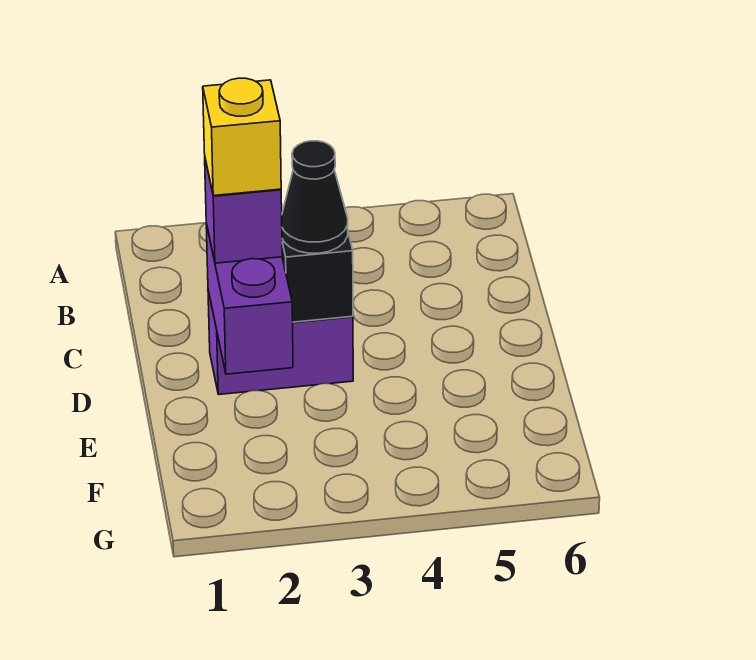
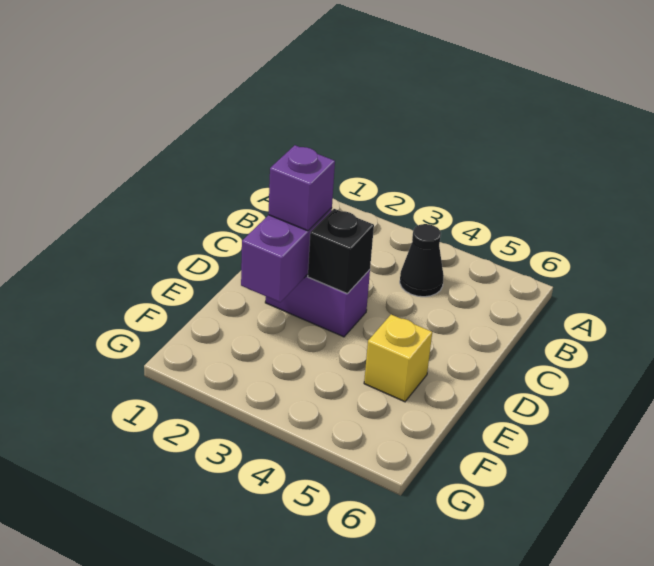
yellow 1x1 brick [203,78,281,196] -> yellow 1x1 brick moved to [364,315,432,402]
black 1x1 cone [282,141,348,253] -> black 1x1 cone moved to [400,224,444,297]

